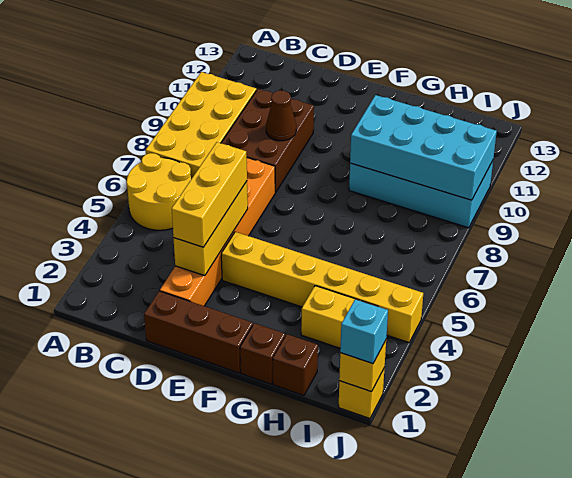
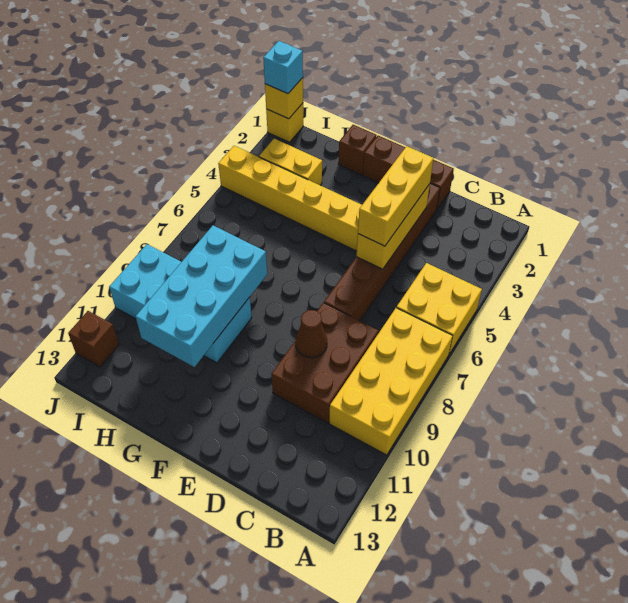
yellow 2x2 round brick [126,153,191,230] -> yellow 2x2 brick [396,263,482,354]
orange 1x6 brick [160,158,275,306] -> brown 1x6 brick [324,183,440,321]
cyan 2x4 brick [350,95,497,200] -> cyan 2x4 brick turned to [136,226,267,367]
brown 1x1 brick [273,334,318,396] -> brown 1x1 brick moved to [68,311,119,367]

